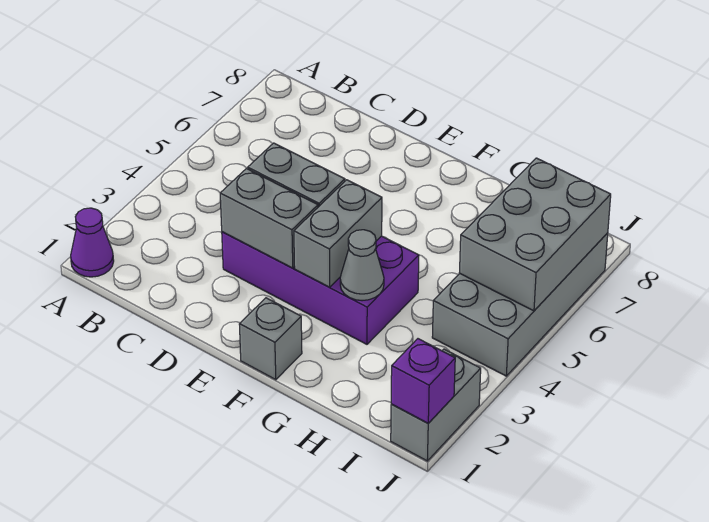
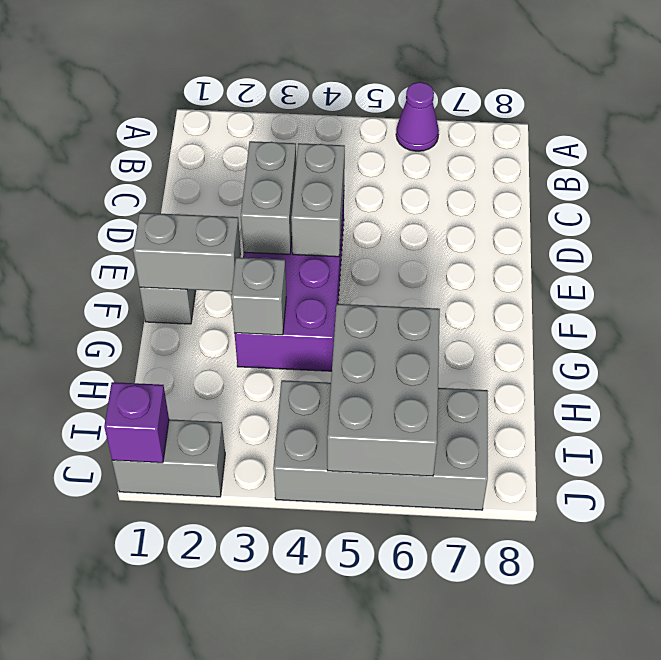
purple 1x1 cone [71,208,114,277] -> purple 1x1 cone moved to [396,82,439,151]
grey 1x2 brick [294,180,382,287] -> grey 1x2 brick moved to [133,213,241,292]
grey 1x1 cone [340,230,384,301] -> grey 1x1 brick [231,257,286,335]
grey 2x3 brick [459,158,611,311] -> grey 2x3 brick turned to [327,304,440,476]

